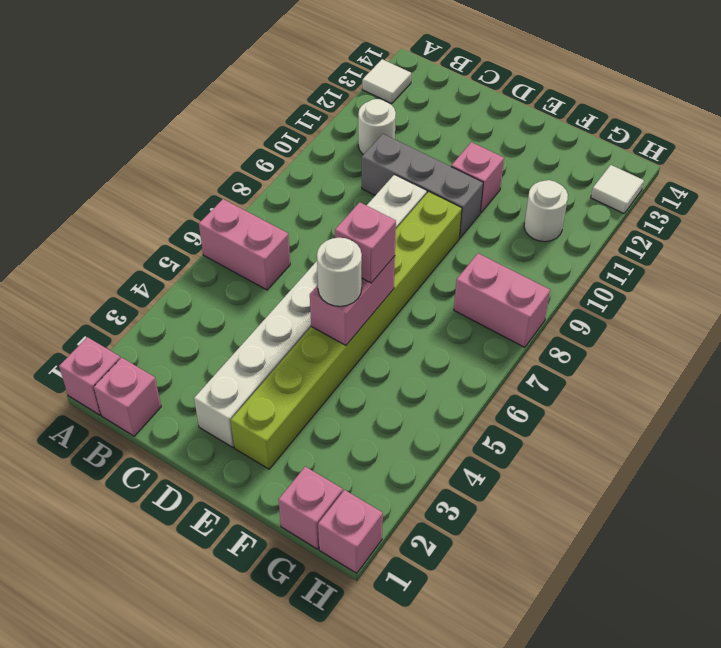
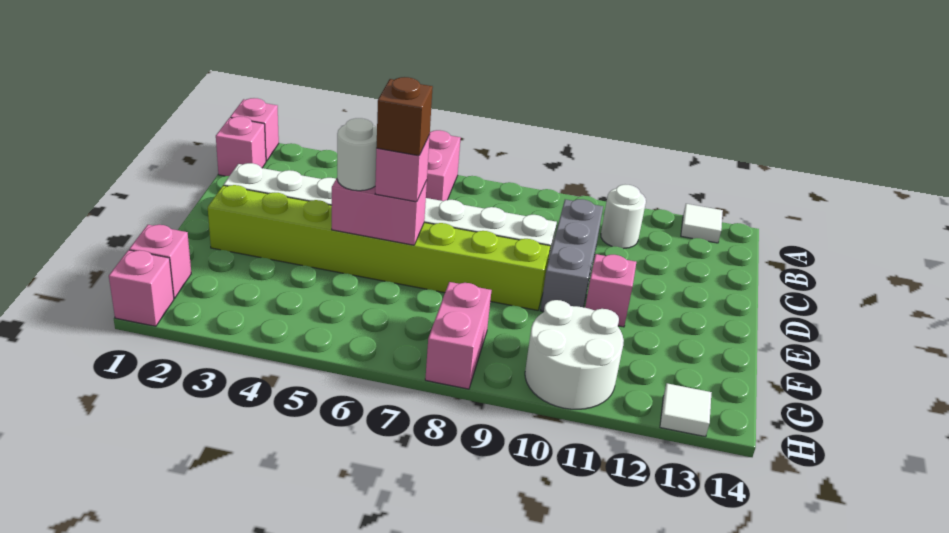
none -> brown 1x1 brick [376,77,433,156]
white 1x1 round brick [524,180,568,242] -> white 2x2 round brick [525,300,624,409]

